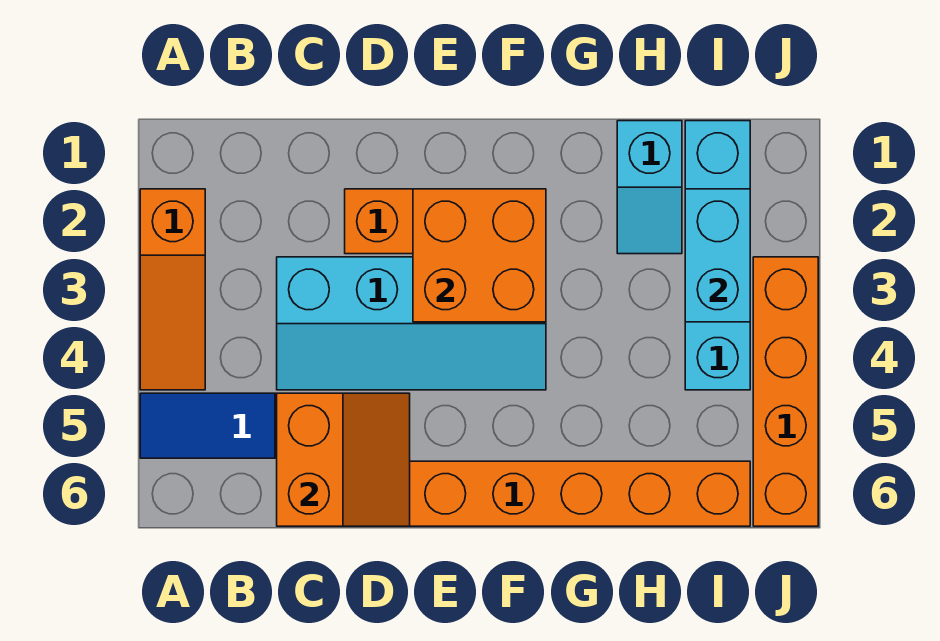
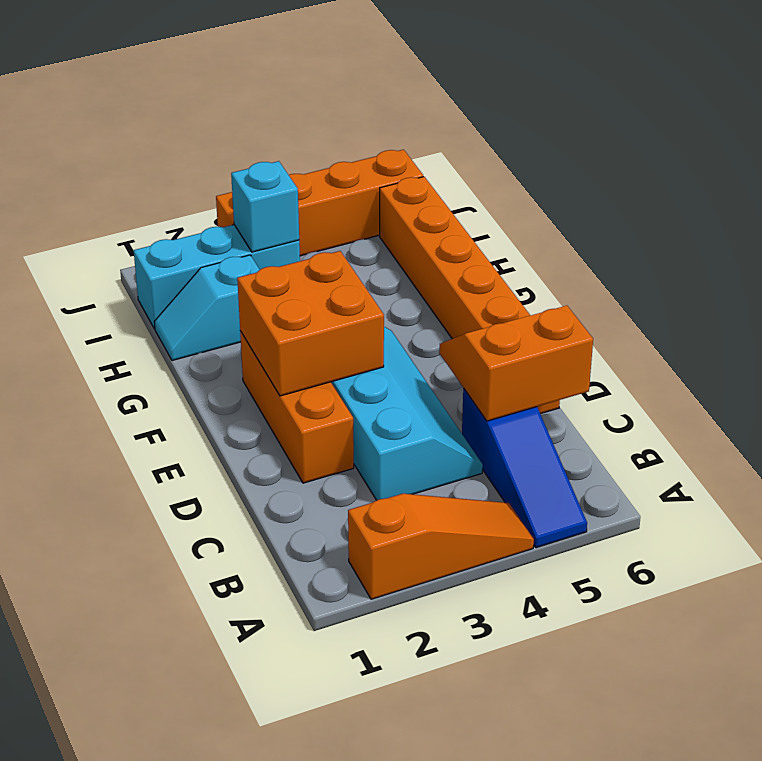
cyan 1x2 slope [617,121,682,254] -> cyan 1x2 slope turned to [154,255,260,361]
cyan 1x4 brick [685,121,750,390] -> cyan 1x3 brick [134,225,300,329]
cyan 1x2 brick [685,189,750,322] -> cyan 1x1 brick [231,161,299,252]

